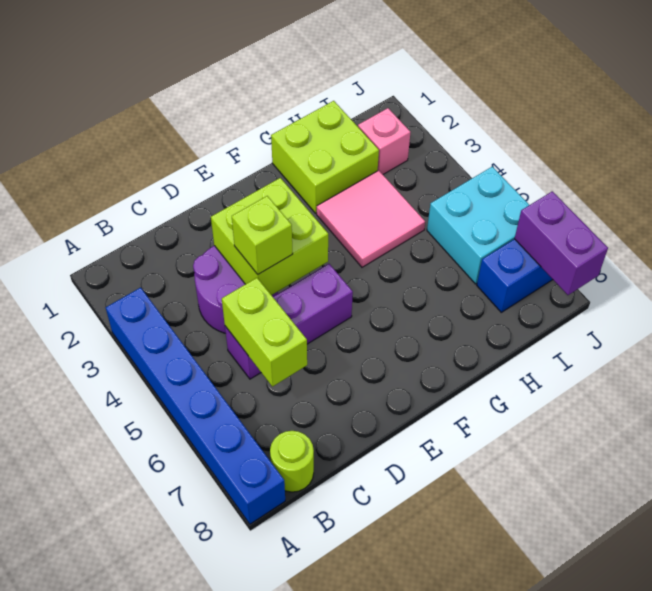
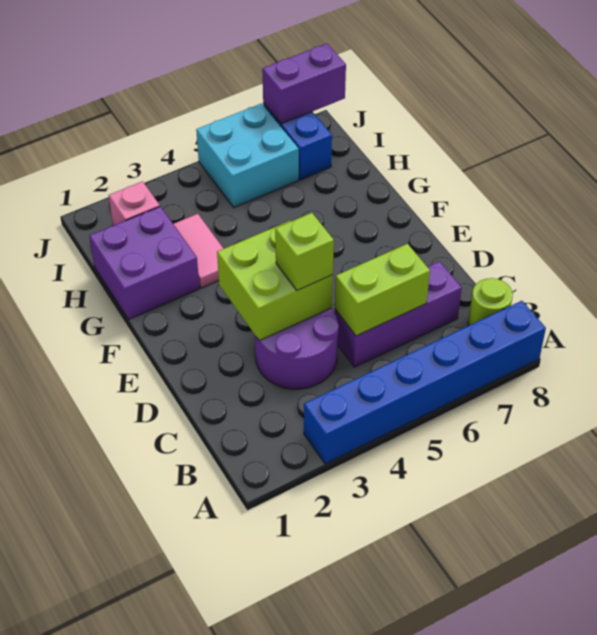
purple 1x3 brick [225,264,353,379] -> purple 1x3 brick turned to [335,262,462,367]
lime 2x2 brick [271,101,379,213] -> purple 2x2 brick [89,206,200,319]
pink 2x2 tile [317,170,425,267] -> pink 1x2 tile [174,214,224,288]

